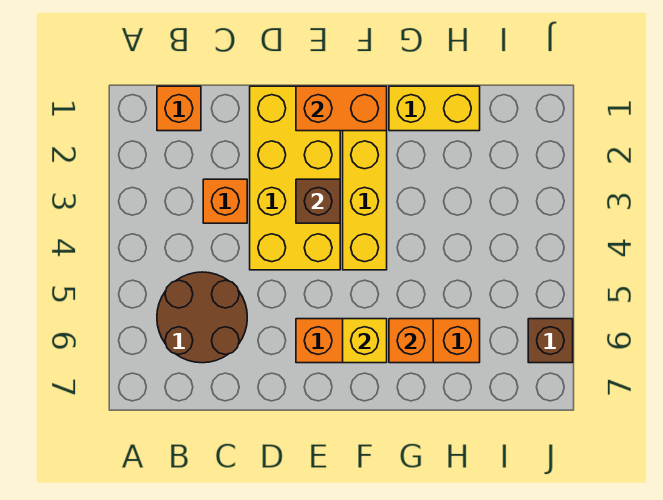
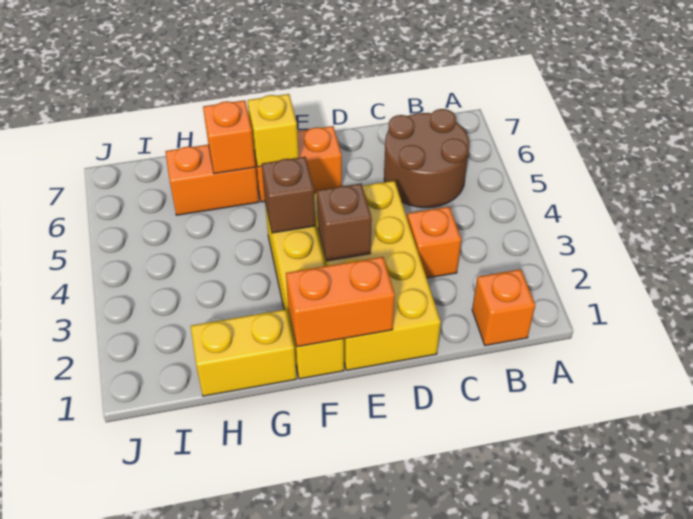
brown 1x1 brick [528,319,573,363] -> brown 1x1 brick moved to [261,157,315,233]

